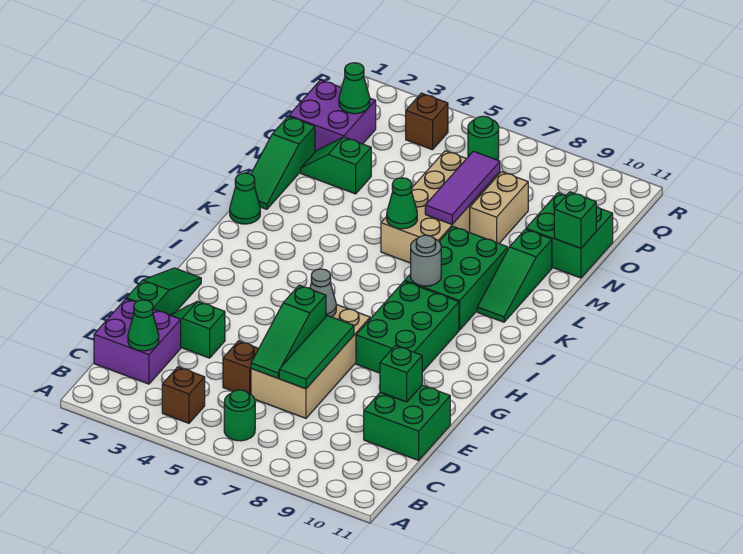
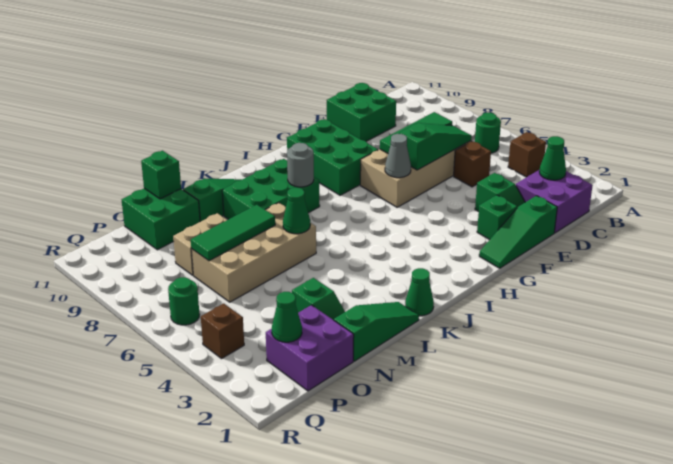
green 1x1 brick [380,346,422,402] -> green 1x1 brick moved to [477,195,517,240]
green 2x3 brick [356,281,459,373] -> green 2x3 brick turned to [287,119,378,195]
purple 1x3 tile [425,151,500,224] -> green 1x3 tile [191,205,275,261]

